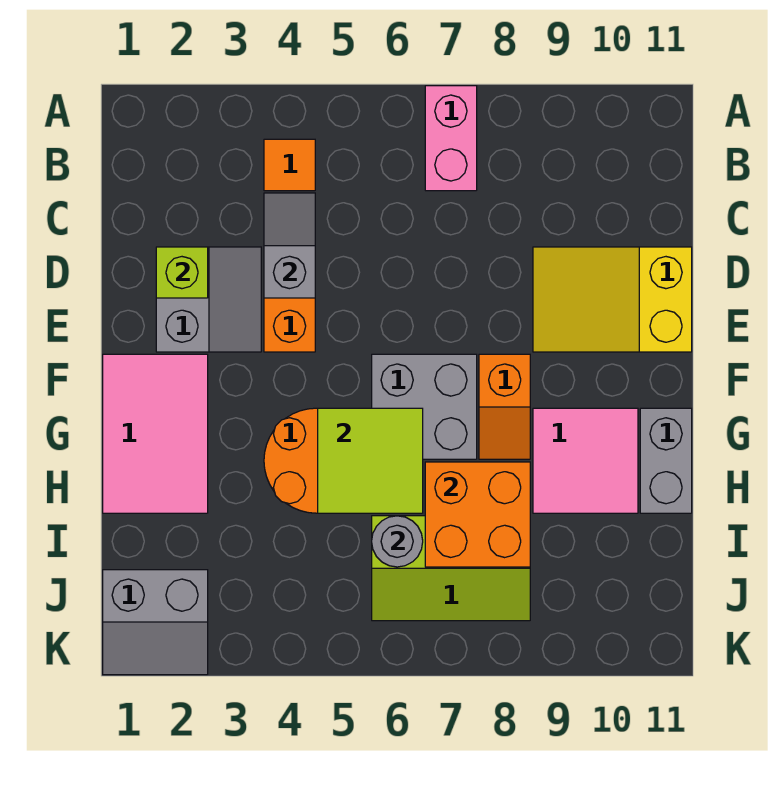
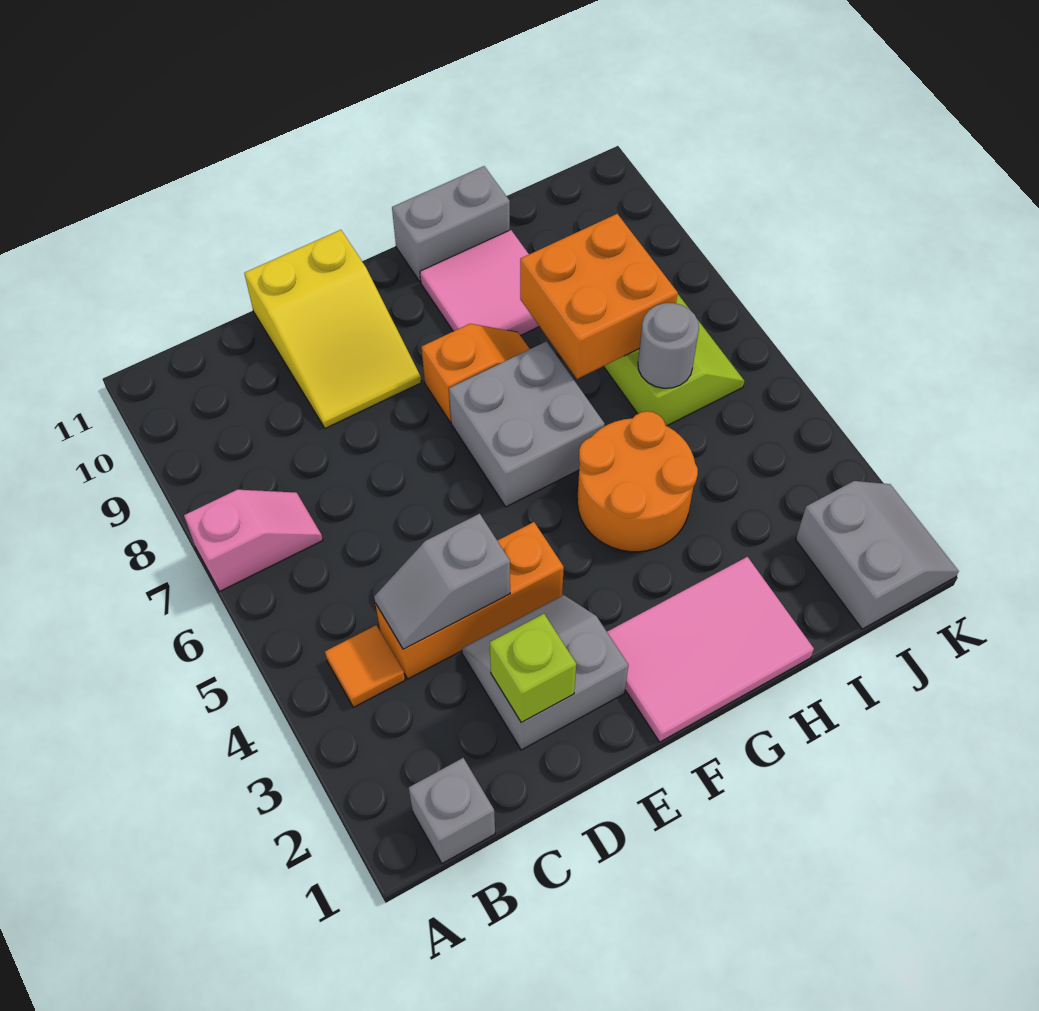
pink 1x2 brick [425,86,477,191] -> pink 1x2 slope [184,490,323,591]
none -> grey 1x1 brick [409,758,495,863]
lime 2x2 tile [318,408,423,513] -> none

